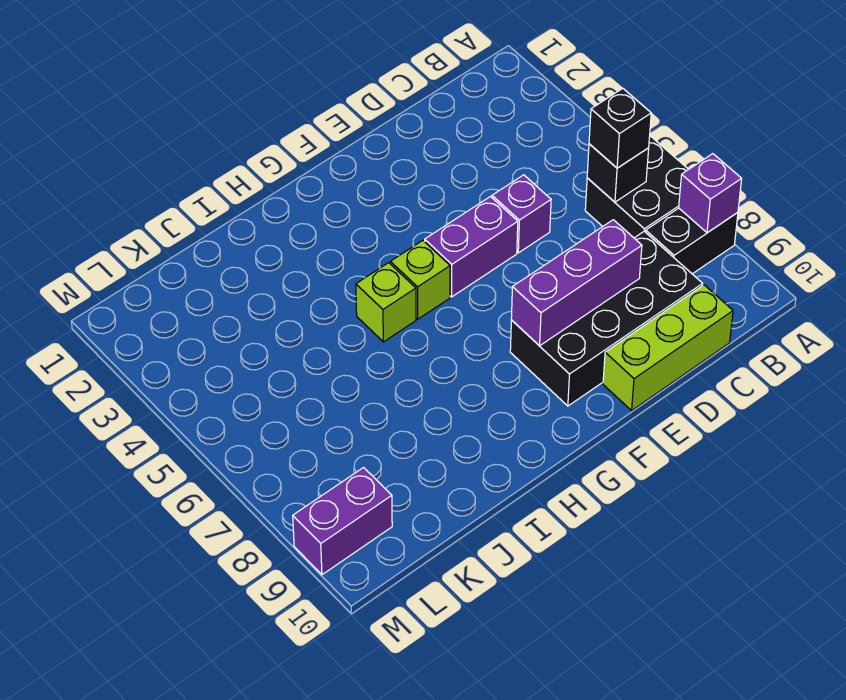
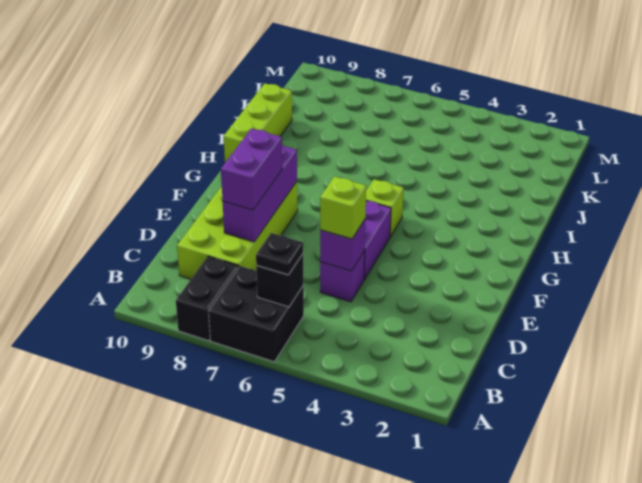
purple 1x1 brick [679,154,742,233] -> purple 1x1 brick moved to [320,220,365,271]
black 1x1 brick [589,88,651,168] -> black 1x1 plate [256,233,303,275]
black 2x4 brick [510,231,703,406] -> lime 2x4 brick [177,182,298,279]
lime 1x3 brick [603,285,733,411] -> lime 1x3 brick moved to [224,83,292,162]
lime 1x1 brick [356,263,416,342] -> lime 1x1 brick moved to [320,176,366,239]
purple 1x2 brick [293,468,392,575] -> purple 1x2 brick moved to [221,129,282,210]

